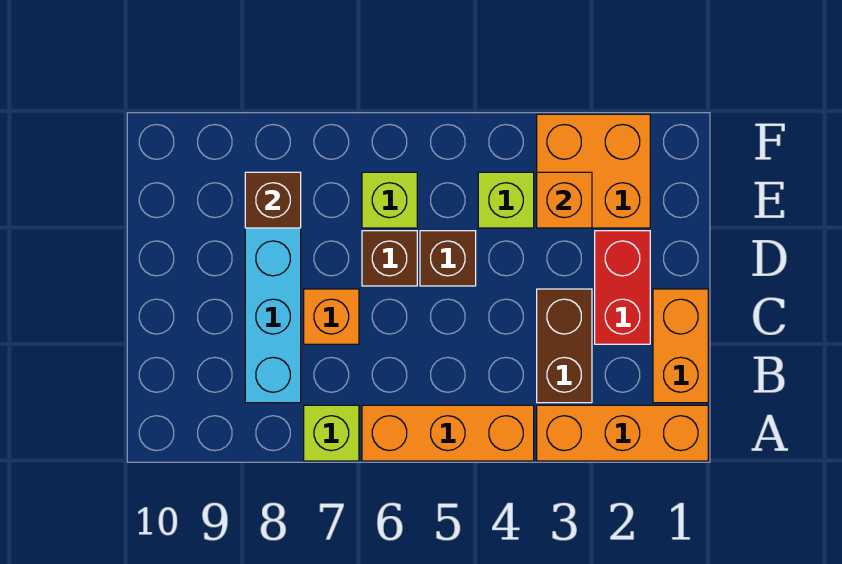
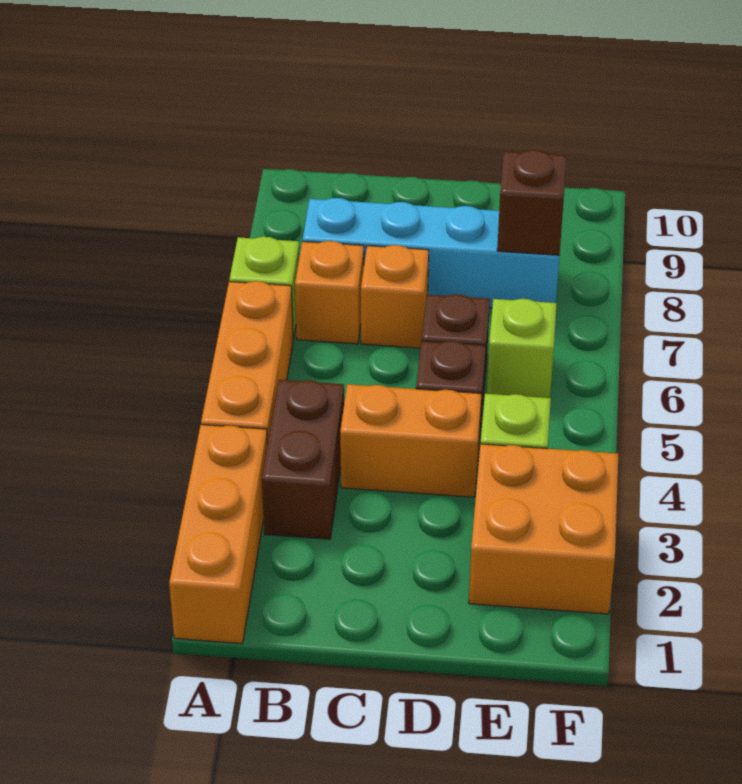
orange 1x2 brick [653,289,708,403] -> orange 1x2 brick moved to [340,384,482,497]
brown 1x2 brick [537,289,592,403] -> brown 1x2 brick turned to [262,380,344,539]
red 1x2 brick [595,231,650,344] -> none
orange 1x1 brick [537,172,592,228] -> orange 1x1 brick moved to [295,241,364,344]

